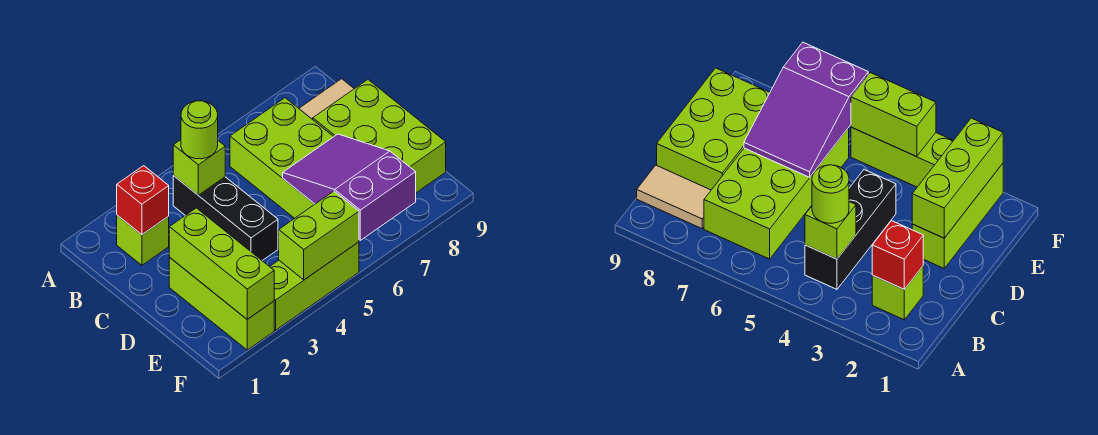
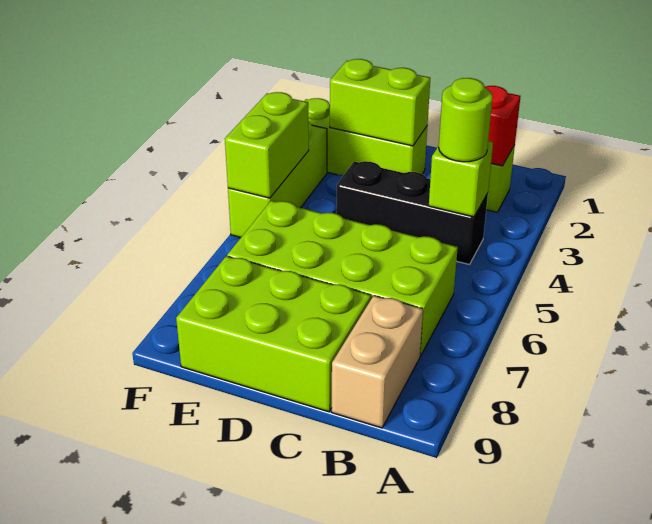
tan 1x2 tile [299,79,354,119] -> tan 1x2 brick [332,296,423,428]
lime 1x3 brick [169,208,274,319] -> lime 1x2 brick [330,59,430,146]
purple 2x3 slope [283,134,416,240] -> none

